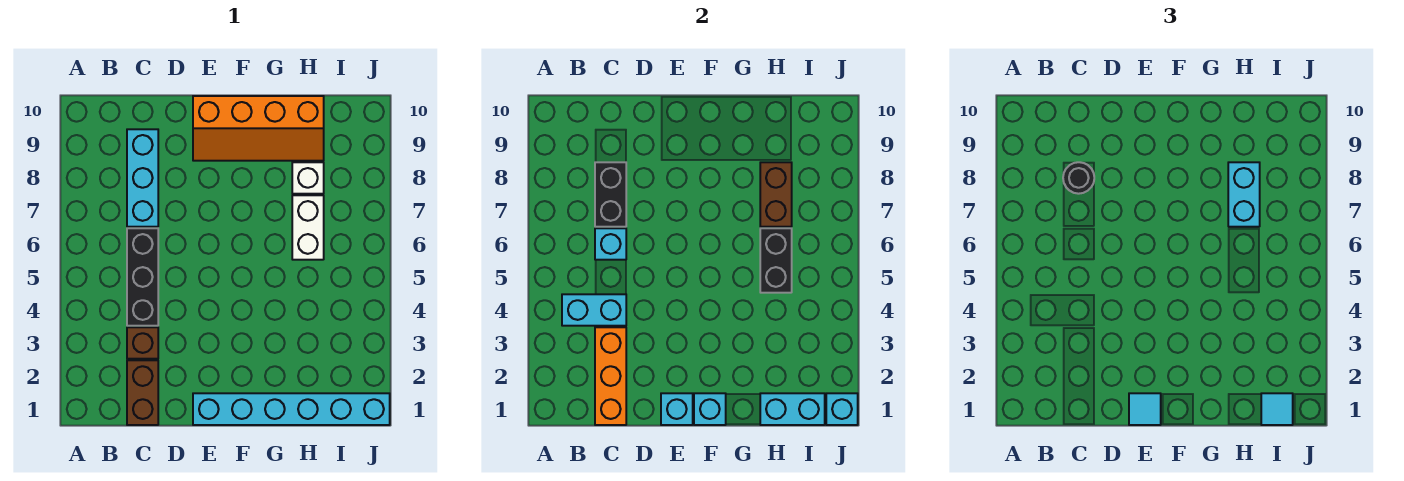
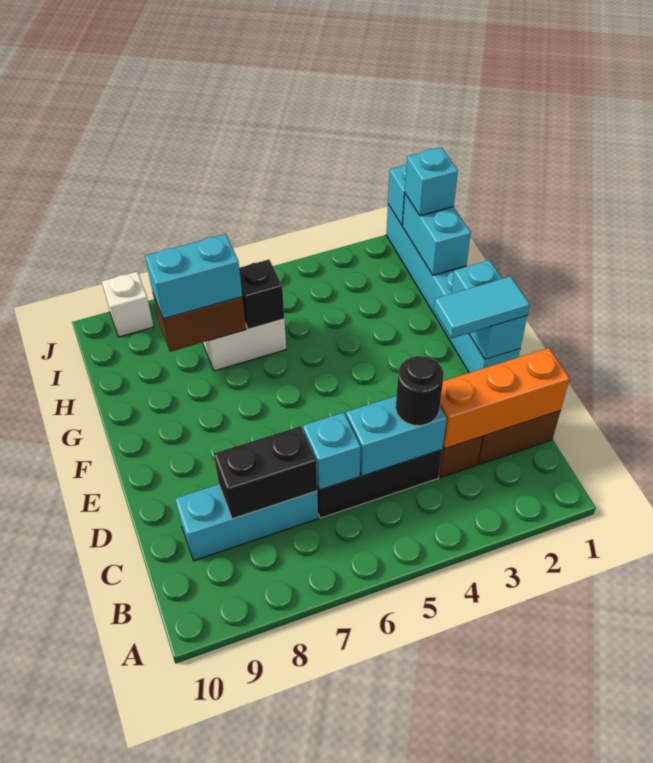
cyan 1x2 brick [562,294,626,326] -> cyan 1x2 brick turned to [346,396,447,476]
black 1x1 round brick [1063,162,1094,194] -> black 1x1 round brick moved to [396,356,444,426]
cyan 1x1 tile [1129,393,1161,425] -> cyan 1x2 tile [434,276,530,338]
orange 2x4 slope [193,96,324,161] -> none
black 1x2 brick [760,228,792,293] -> black 1x1 brick [239,260,284,329]
white 1x1 brick [292,162,324,194] -> white 1x1 brick moved to [102,272,154,337]
cyan 1x1 tile [1261,393,1293,425] -> cyan 1x1 brick [405,147,458,216]

